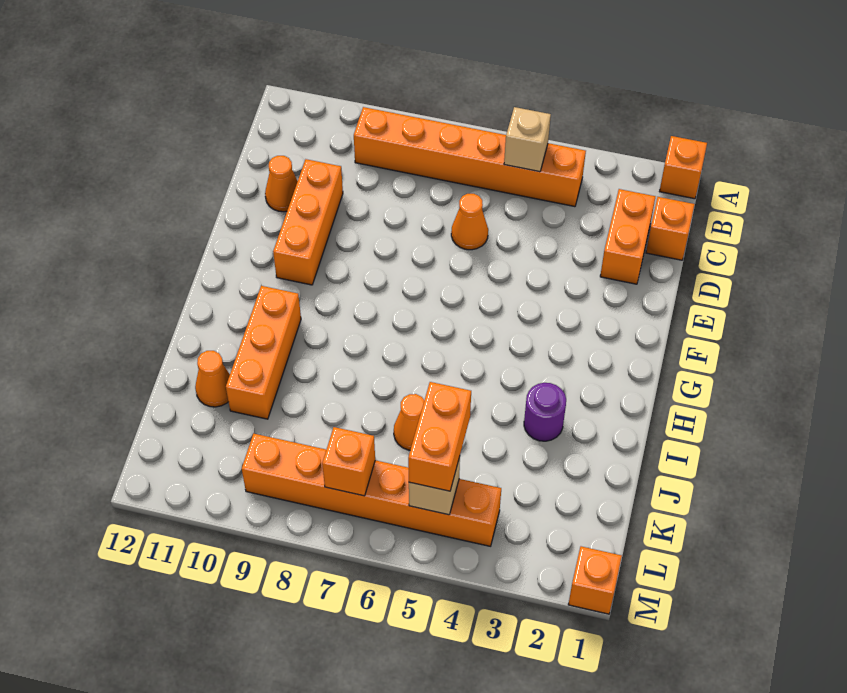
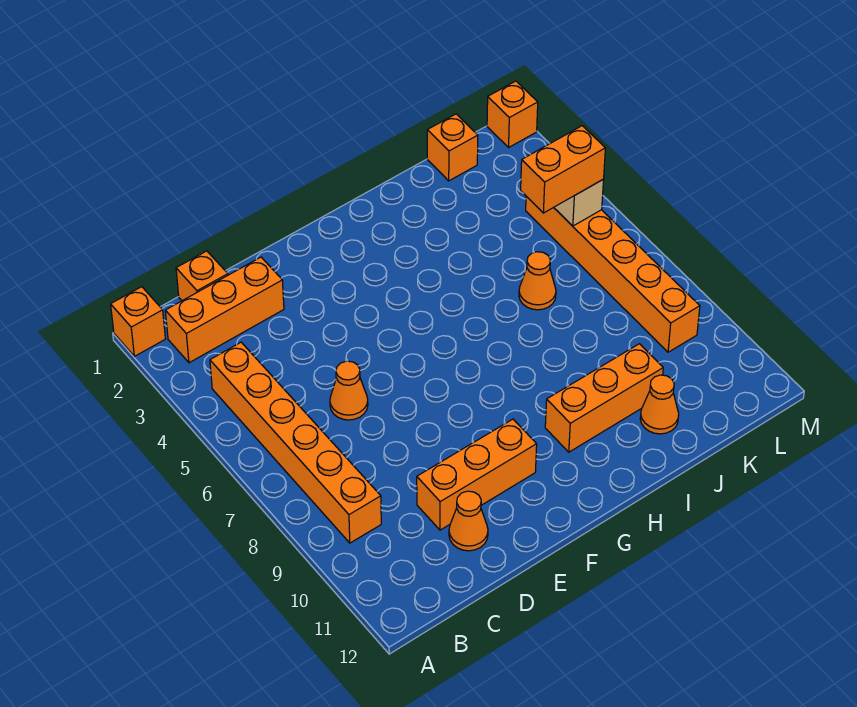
tan 1x1 brick [504,107,551,172] -> none
orange 1x2 brick [600,189,655,284] -> orange 1x3 brick [165,257,284,363]
purple 1x1 round brick [524,383,566,441] -> none
orange 1x1 brick [322,427,375,496] -> orange 1x1 brick moved to [427,114,478,181]

